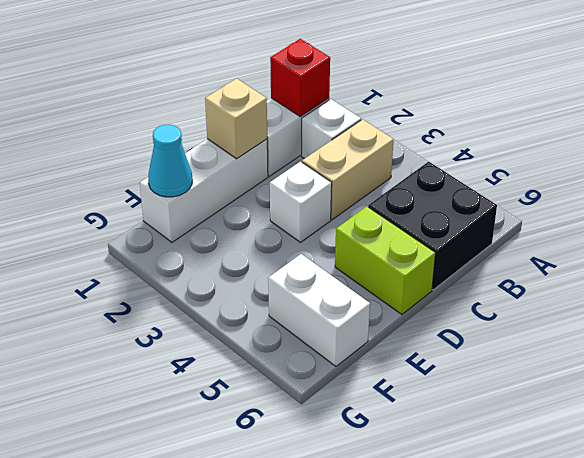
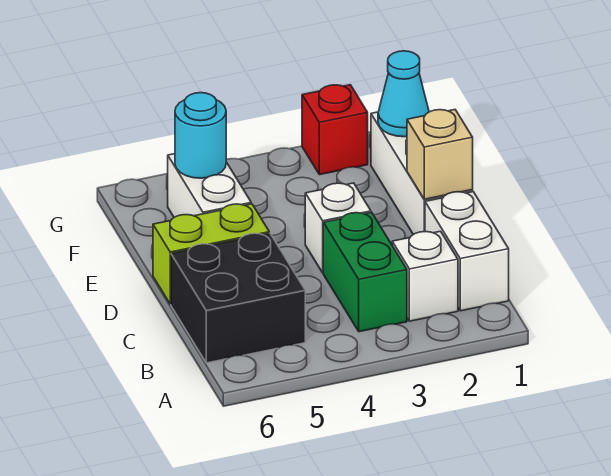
red 1x1 brick [270,39,330,116] -> red 1x1 brick moved to [302,85,368,175]
tan 1x2 brick [302,119,394,220] -> green 1x2 brick [323,212,407,332]
white 1x2 brick [268,254,370,366] -> white 1x2 brick turned to [168,154,251,217]
none -> cyan 1x1 round brick [175,93,226,178]

